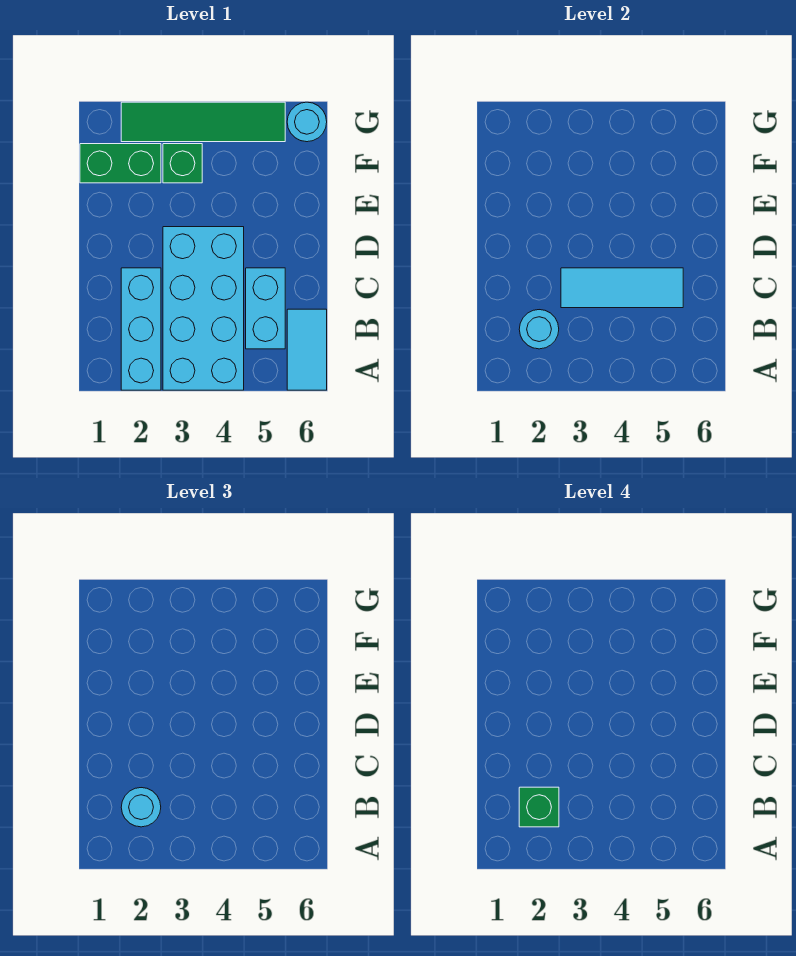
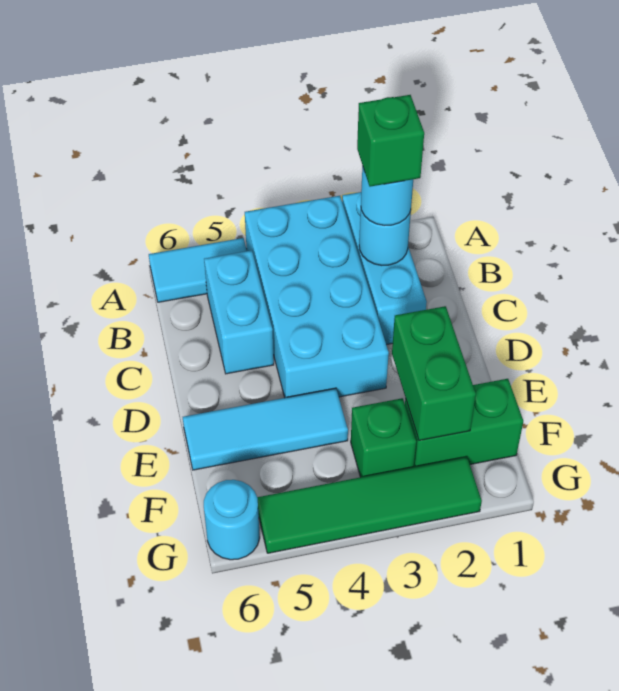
cyan 1x2 tile [287,309,327,390] -> cyan 1x2 tile turned to [149,238,247,302]
cyan 1x3 tile [561,268,683,308] -> cyan 1x3 tile moved to [183,388,348,470]
none -> green 1x2 brick [392,306,476,441]

